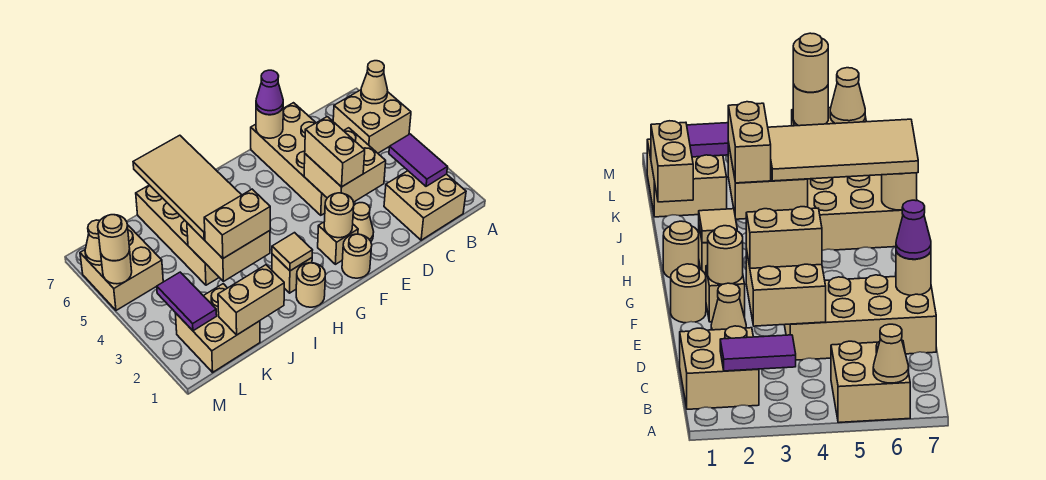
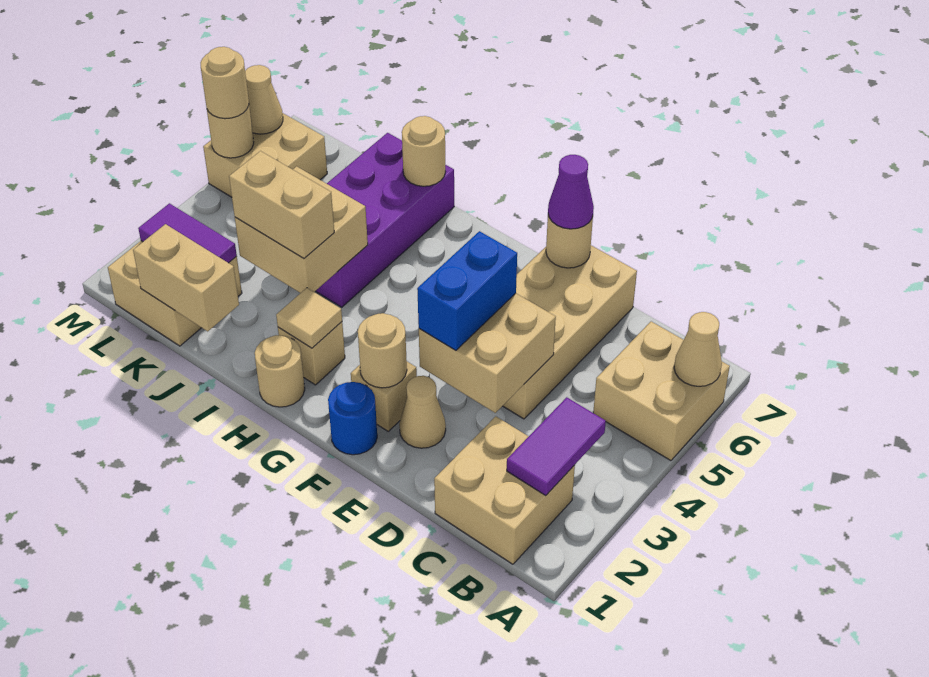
tan 1x2 brick [305,117,365,187] -> blue 1x2 brick [417,231,517,350]
tan 1x1 round brick [342,234,372,278] -> blue 1x1 round brick [328,382,377,455]
tan 2x4 brick [136,185,219,285] -> purple 2x4 brick [316,133,454,307]
tan 2x4 tile [133,135,241,240] -> none
purple 1x2 tile [157,272,217,331] -> purple 1x2 tile turned to [138,203,237,263]

